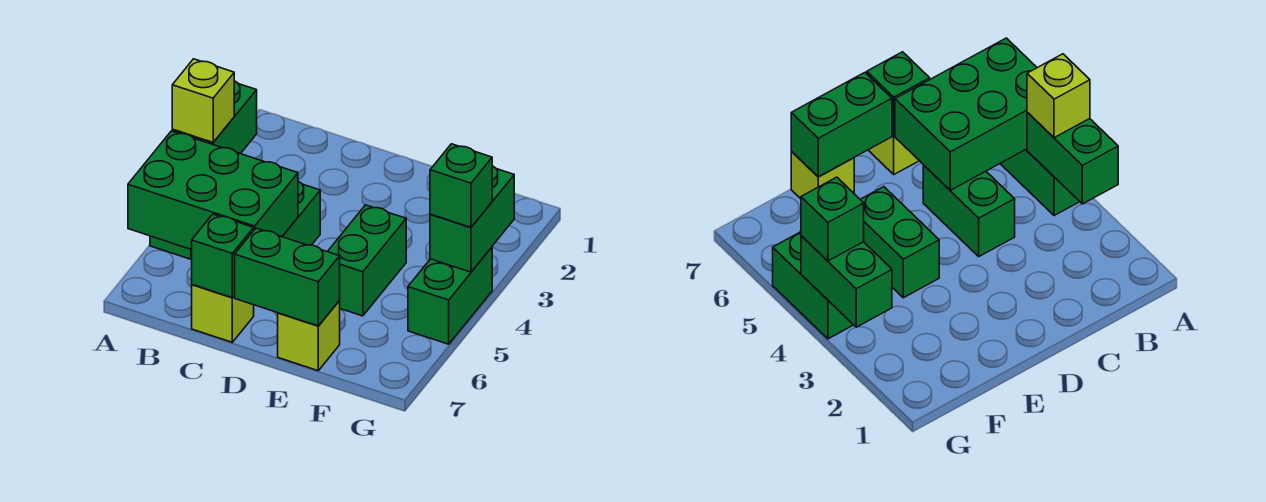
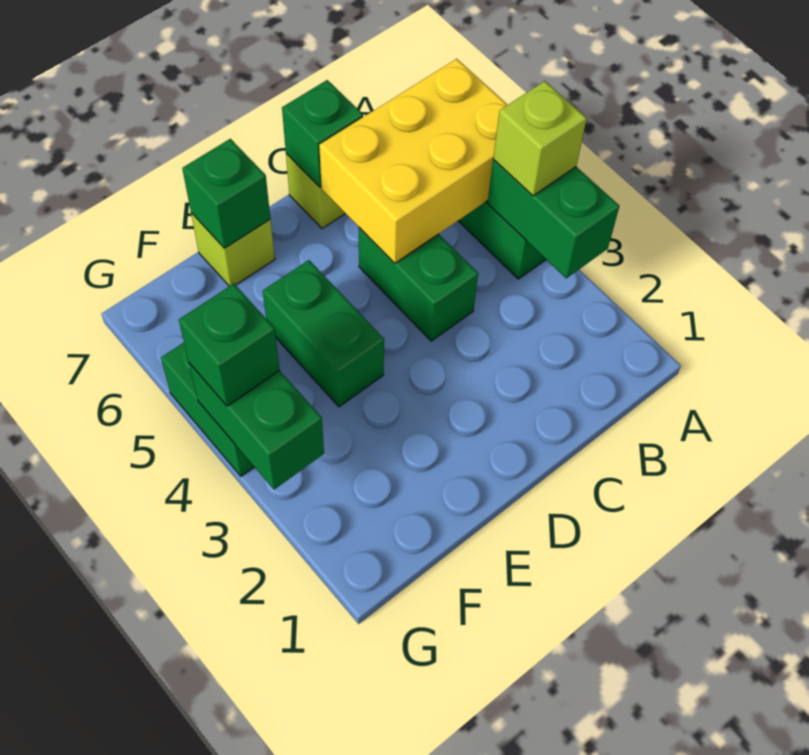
green 2x3 brick [128,131,298,250] -> yellow 2x3 brick [319,59,507,263]
green 1x2 brick [234,228,340,326] -> green 1x1 brick [182,139,270,248]

